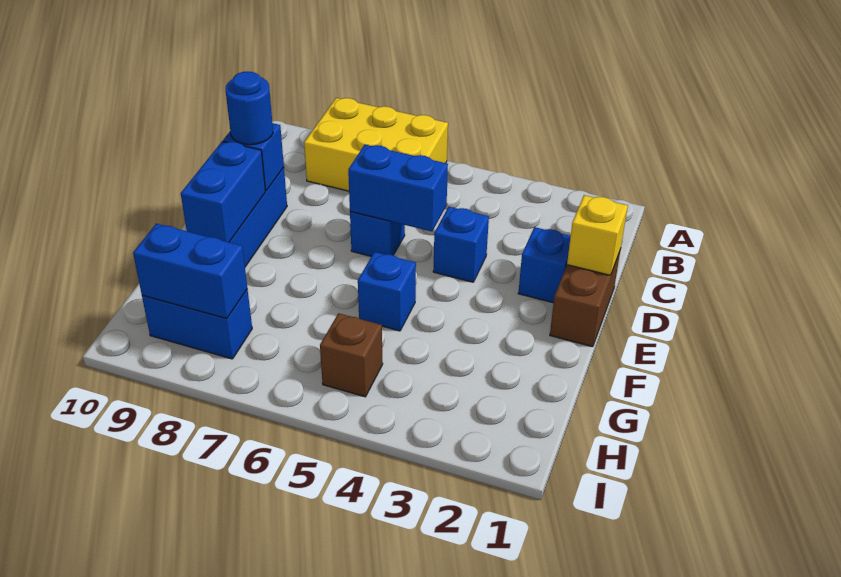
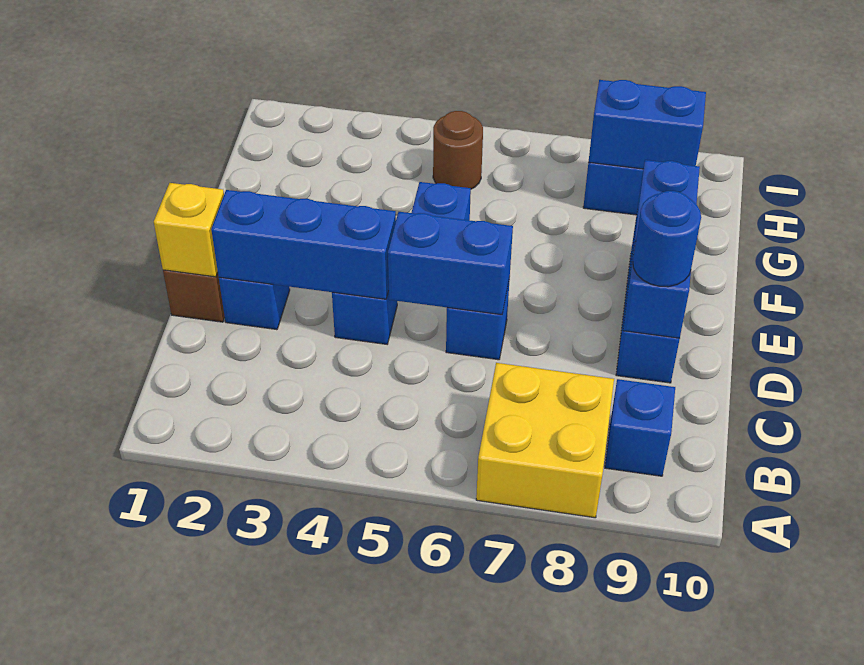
yellow 2x3 brick [304,98,448,191] -> yellow 2x2 brick [476,363,614,518]
none -> blue 1x1 brick [605,379,675,476]
none -> blue 1x3 brick [211,190,396,299]
brown 1x1 brick [320,313,383,397] -> brown 1x1 round brick [433,111,483,189]

